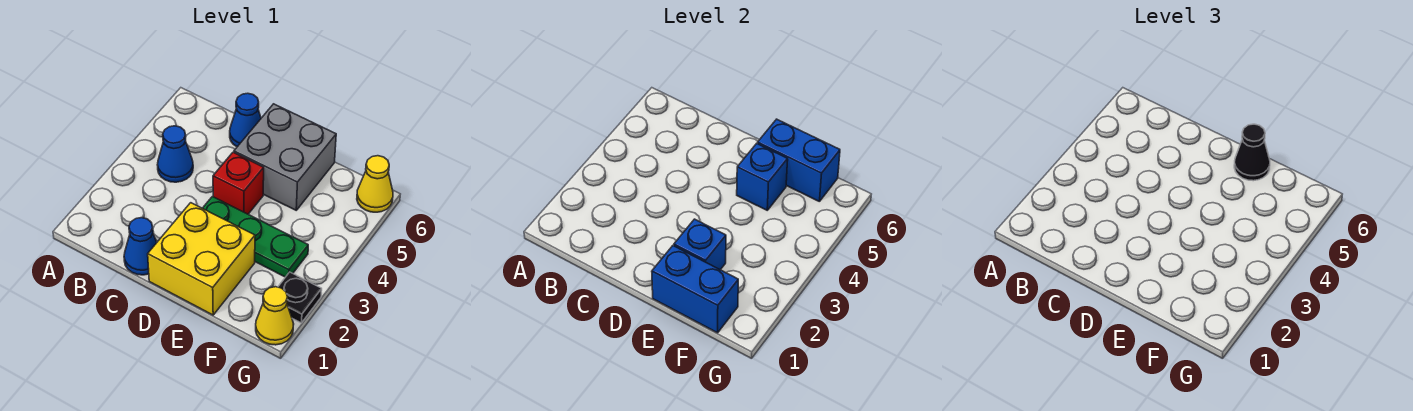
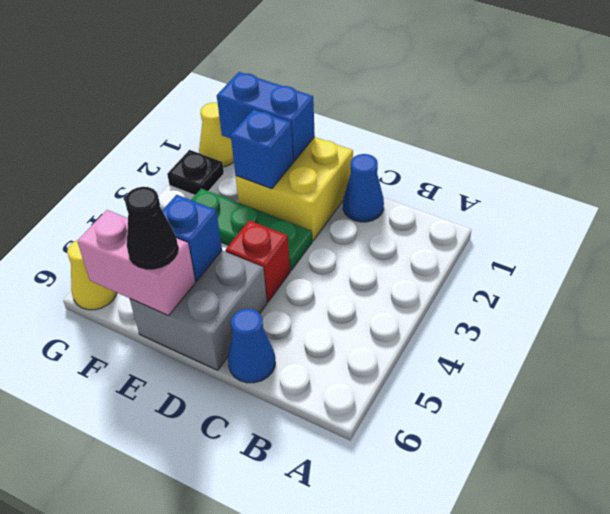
blue 1x1 cone [157,126,193,182] -> none
blue 1x2 brick [758,119,840,201] -> pink 1x2 brick [77,210,195,315]

